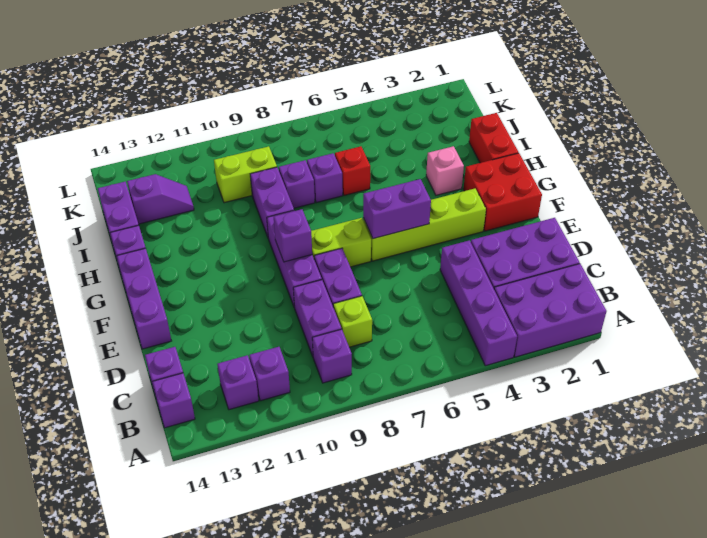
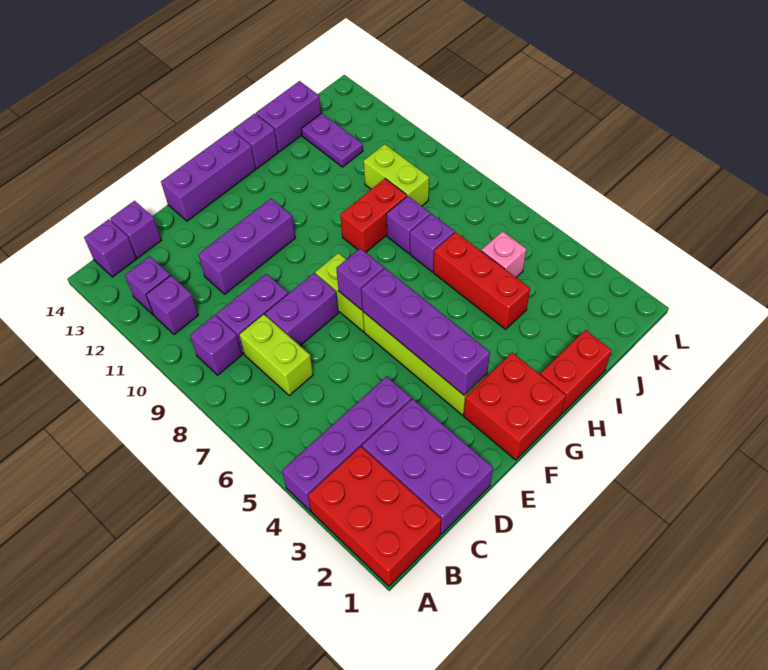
purple 2x3 brick [494,264,607,357] -> red 2x3 brick [308,446,441,586]
lime 1x1 brick [333,296,372,347] -> lime 1x2 brick [239,314,313,396]
purple 1x3 brick [267,210,322,308] -> purple 1x3 brick moved to [198,199,295,294]
purple 1x2 brick [363,179,431,239] -> purple 1x4 brick [361,268,490,395]
purple 1x1 brick [274,209,312,262] -> purple 1x1 brick moved to [336,248,384,310]
pink 1x1 brick [426,146,464,195] -> pink 1x1 brick moved to [481,231,527,277]
purple 1x2 brick [250,167,294,237] -> red 1x2 brick [340,179,407,252]
red 1x1 brick [335,146,370,195] -> red 1x3 brick [433,232,530,329]
purple 1x2 slope [127,174,194,224] -> purple 1x2 plate [301,113,363,167]

